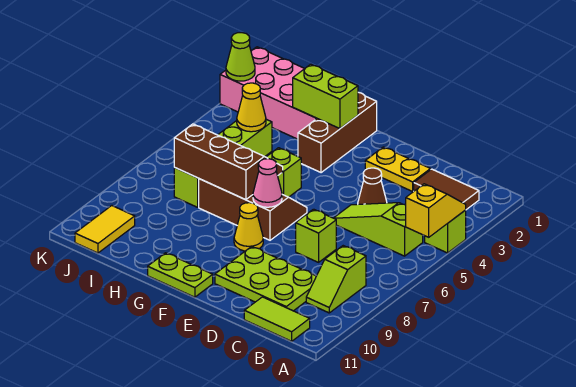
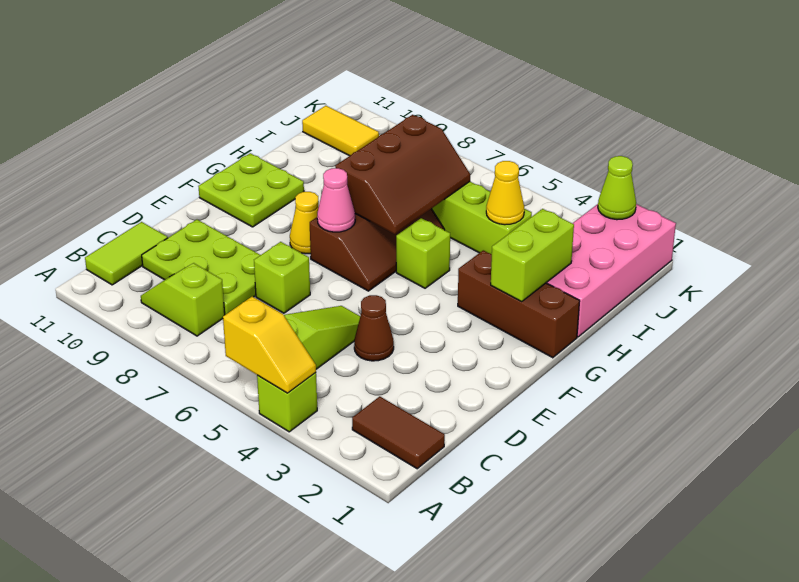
brown 1x2 tile [414,169,479,210] -> brown 1x2 tile turned to [352,396,445,469]
lime 2x3 plate [215,246,316,311] -> lime 2x3 plate turned to [142,220,260,315]
yellow 1x2 plate [365,147,431,191] -> none
lime 1x2 plate [148,253,213,297] -> lime 2x2 plate [198,153,304,227]

